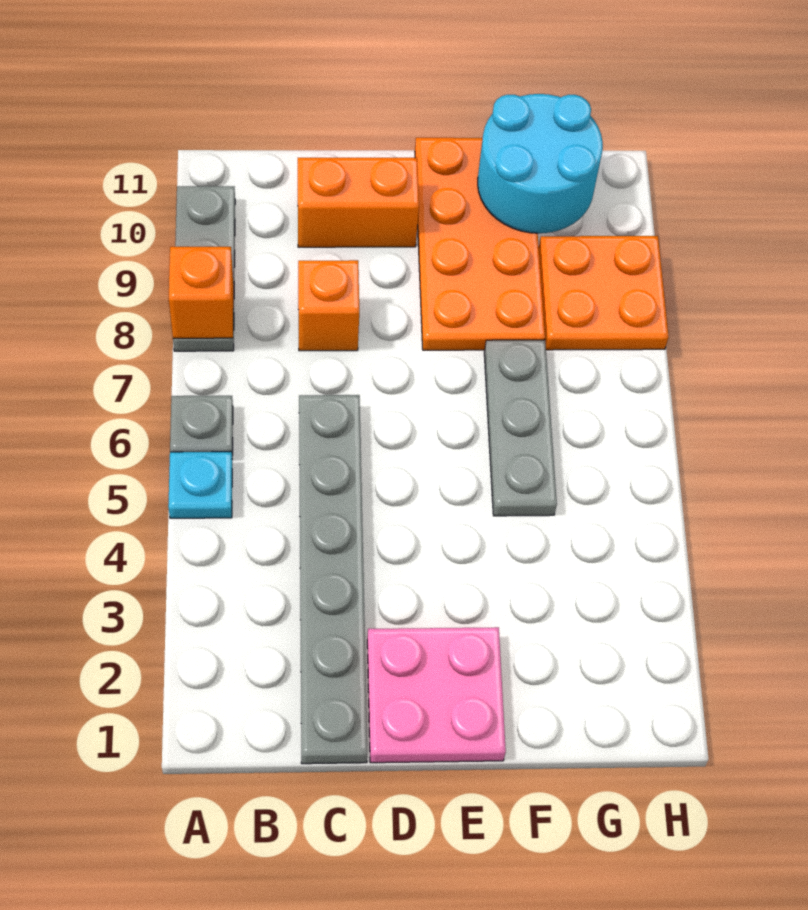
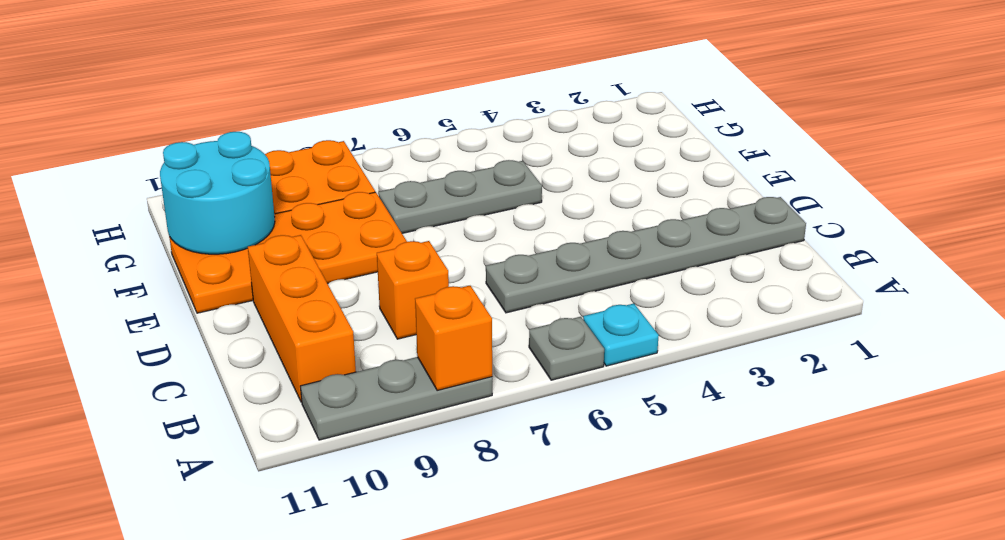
orange 1x2 brick [298,158,419,247] -> orange 1x3 brick [248,235,356,402]
pink 2x2 plate [367,627,506,763] -> none

